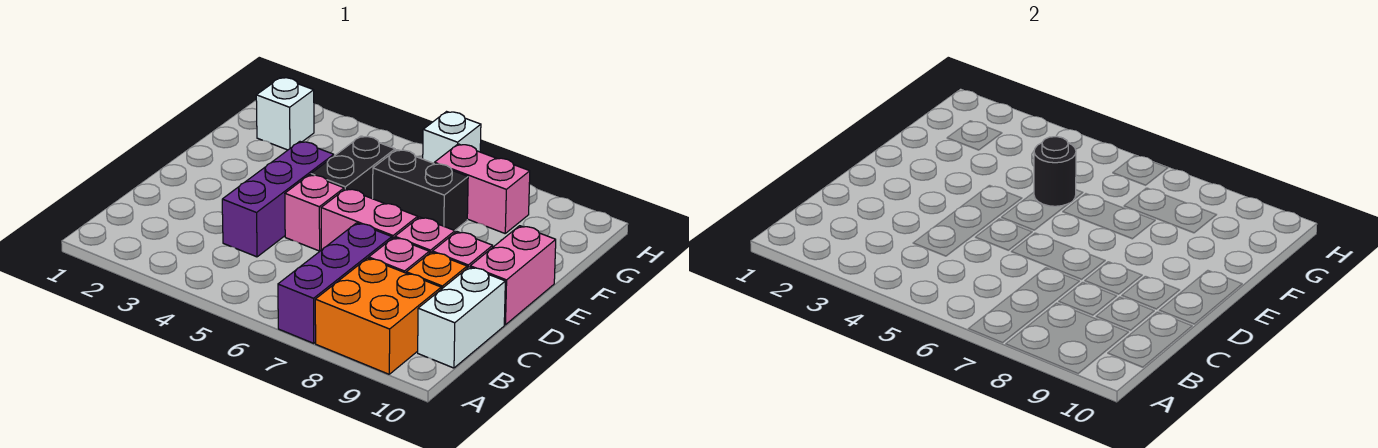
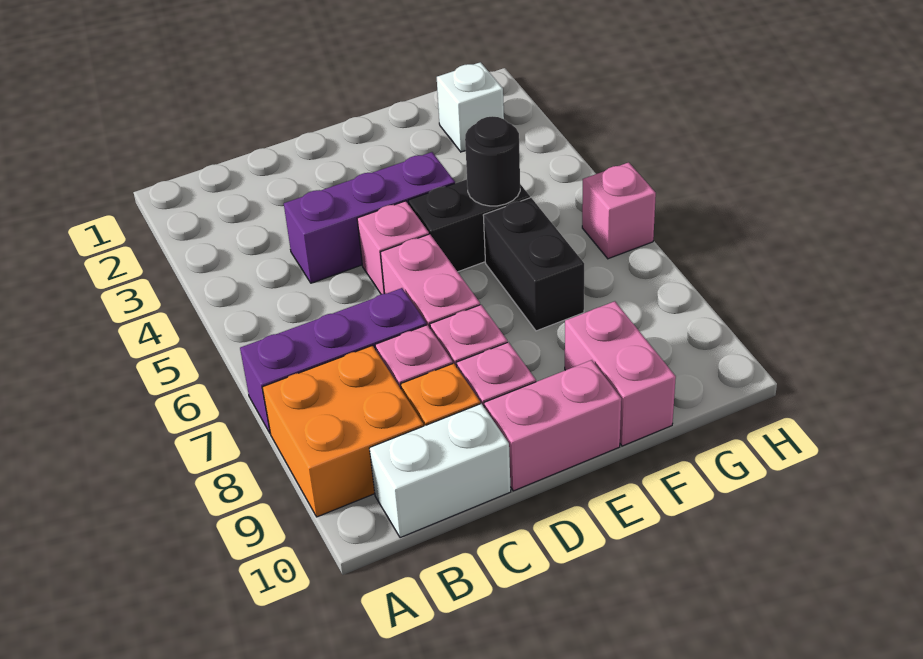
pink 1x2 brick [434,144,530,233] -> pink 1x2 brick moved to [565,301,676,446]
white 1x1 brick [423,112,481,163] -> pink 1x1 brick [582,162,656,259]

